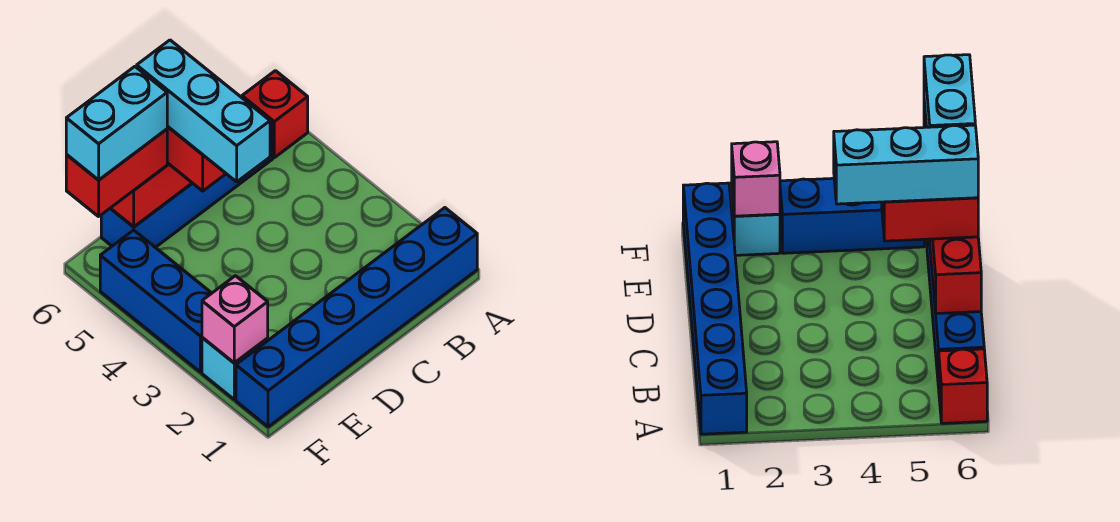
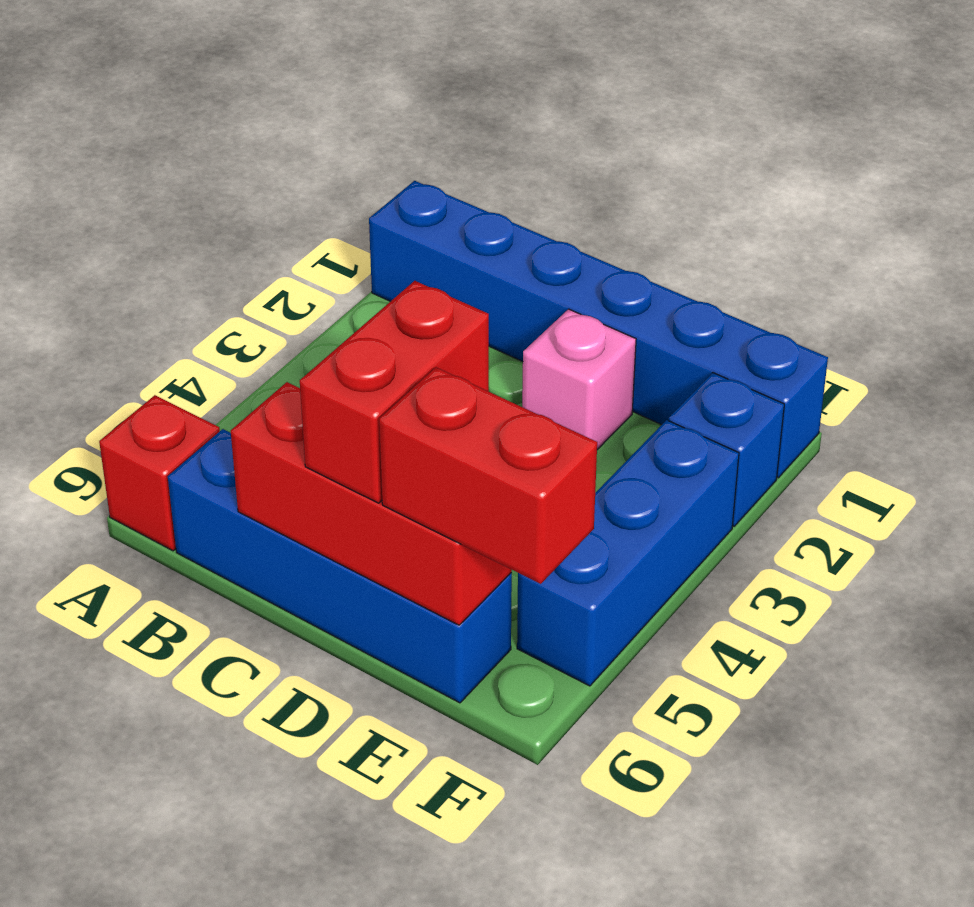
cyan 1x3 brick [137,40,270,182] -> none
cyan 1x2 brick [66,67,167,180] -> none
cyan 1x1 brick [202,338,268,399] -> blue 1x1 brick [669,373,784,526]
pink 1x1 brick [202,276,268,363] -> pink 1x1 brick moved to [522,309,636,450]

